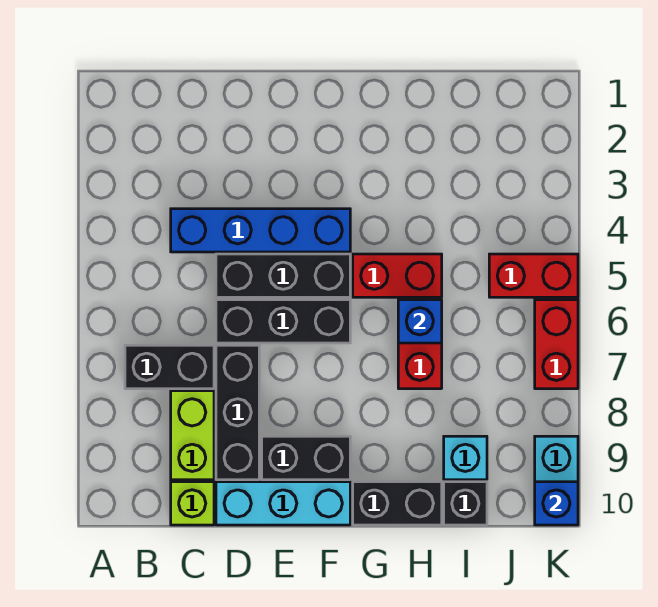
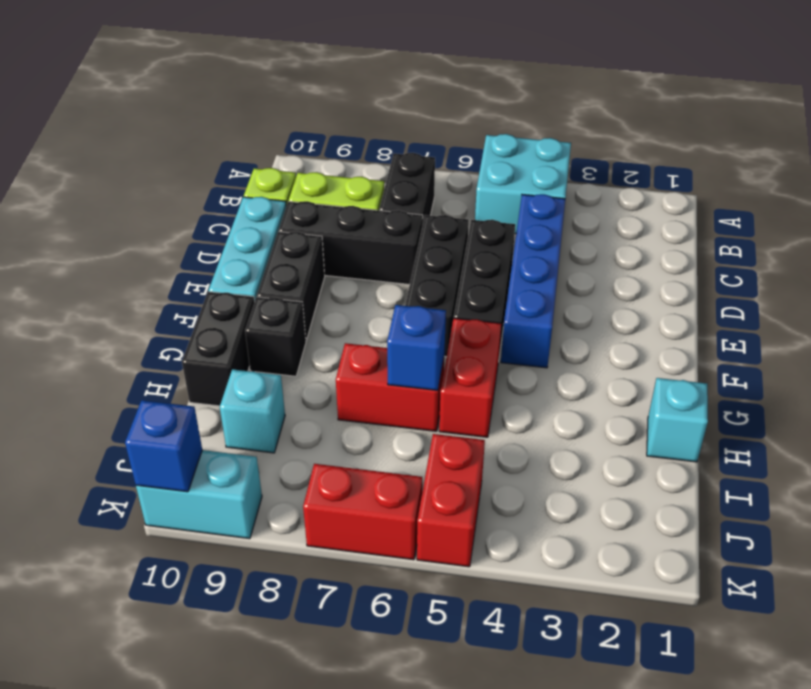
none -> cyan 2x2 brick [475,134,571,234]
none -> cyan 1x1 brick [647,378,708,462]
black 1x1 brick [444,482,487,525] -> black 1x1 brick moved to [245,297,306,376]

